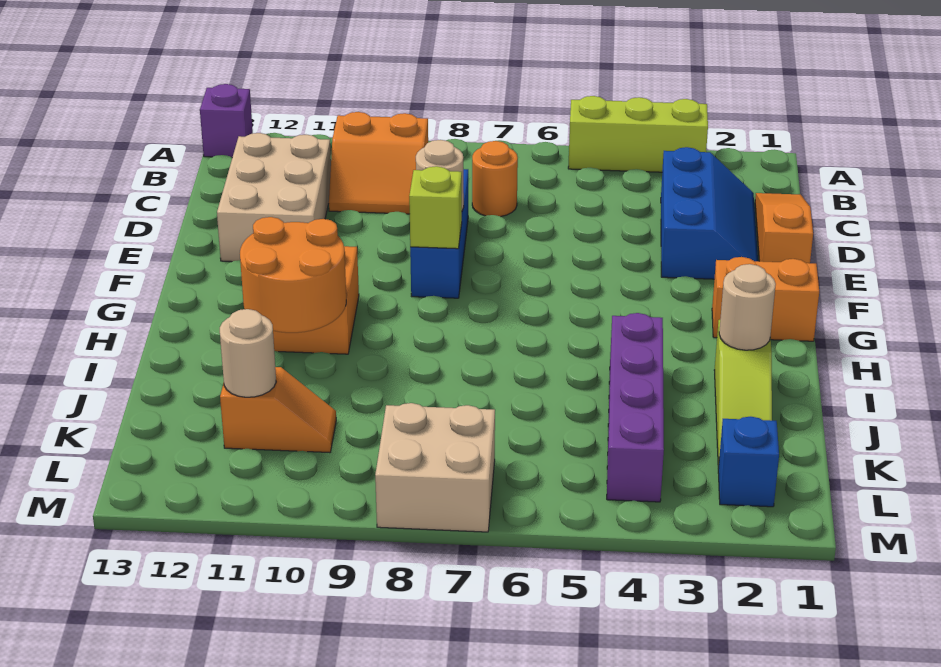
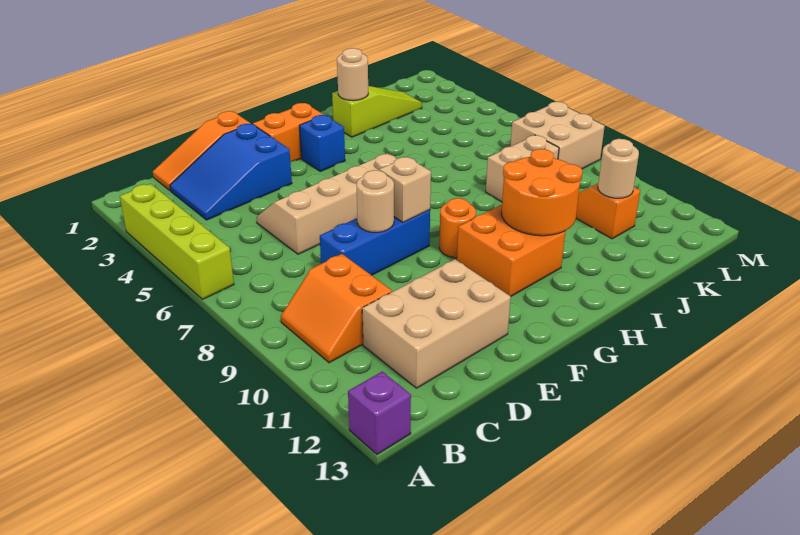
lime 1x3 brick [568,96,708,172] -> lime 1x4 brick [120,184,234,299]
orange 2x2 slope [329,112,428,214] -> orange 2x2 slope turned to [281,254,392,363]
blue 2x3 slope [661,147,758,279] -> blue 2x3 slope turned to [170,124,292,220]
orange 1x1 round brick [472,141,518,217] -> orange 1x1 round brick moved to [439,198,476,258]
none -> tan 2x4 slope [257,153,396,254]
lime 1x1 brick [409,166,462,249] -> tan 1x1 brick [379,157,431,222]
orange 1x2 brick [712,257,819,341] -> orange 1x2 brick turned to [253,103,324,162]
purple 1x4 brick [607,313,664,502] -> none
none -> tan 1x2 brick [486,135,559,202]
blue 1x1 brick [718,417,779,507] -> blue 1x1 brick moved to [299,115,345,171]

